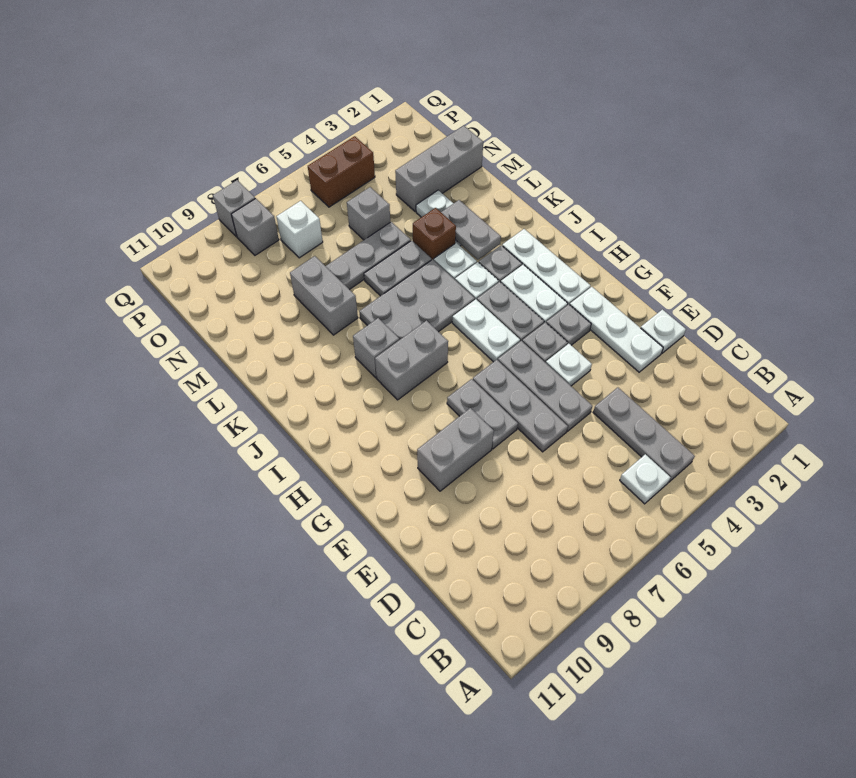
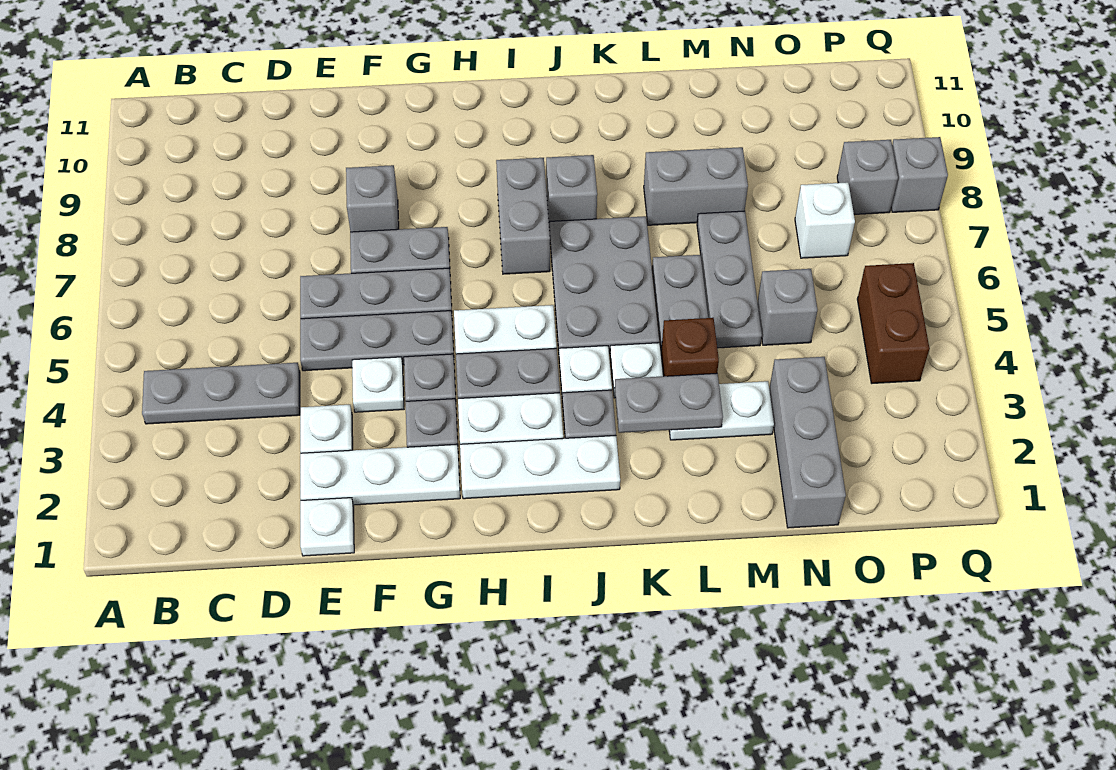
white 1x1 plate [620,454,671,504] -> white 1x1 plate moved to [300,405,353,453]
grey 1x2 brick [417,408,494,491] -> grey 1x1 brick [346,165,399,232]

